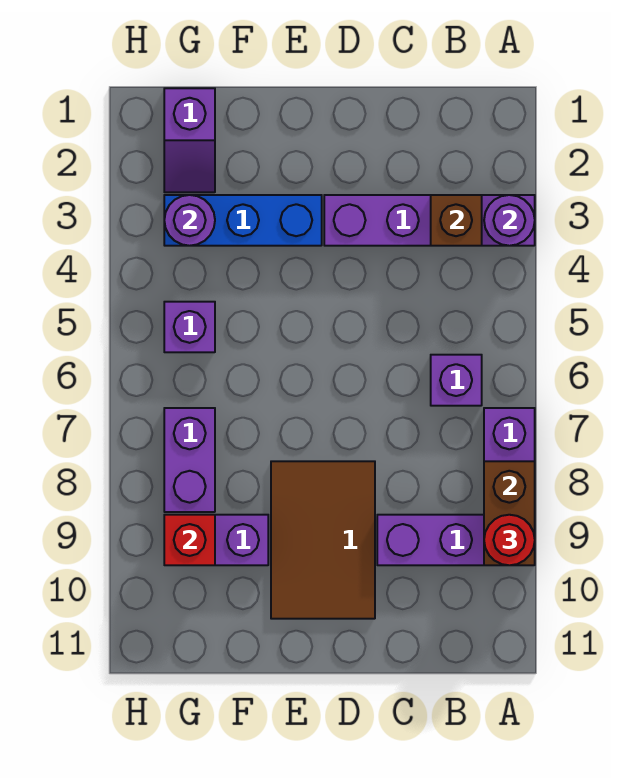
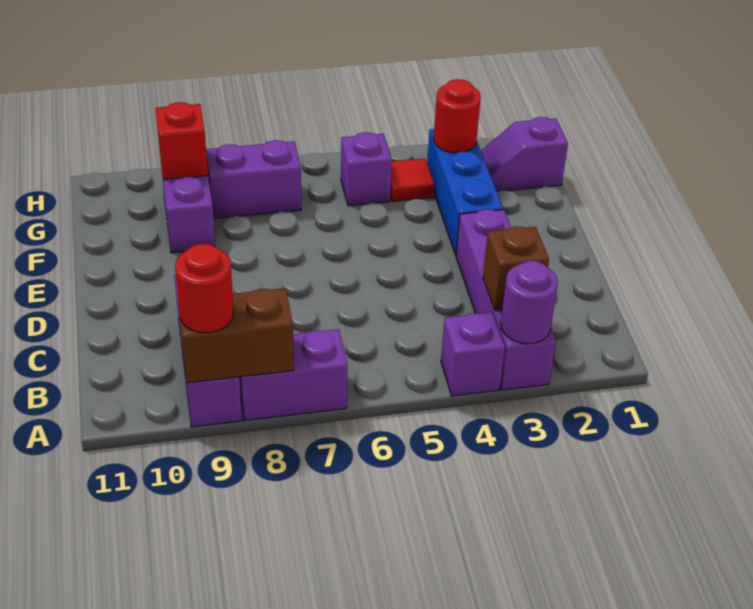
purple 1x1 brick [431,355,482,406] -> purple 1x1 brick moved to [441,313,505,396]
brown 2x3 tile [271,461,375,619] -> none
purple 1x1 round brick [164,195,215,246] -> red 1x1 round brick [434,79,481,153]
none -> red 1x1 tile [390,158,434,201]

